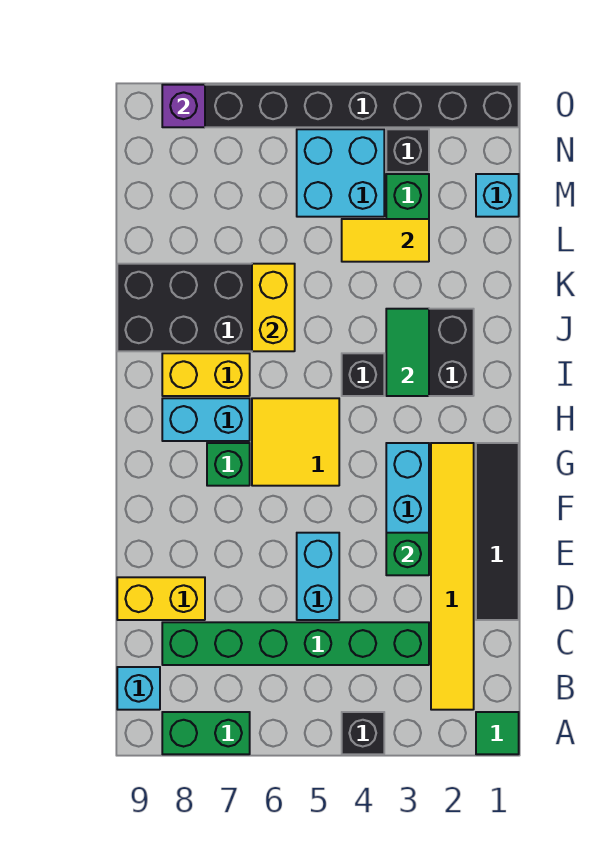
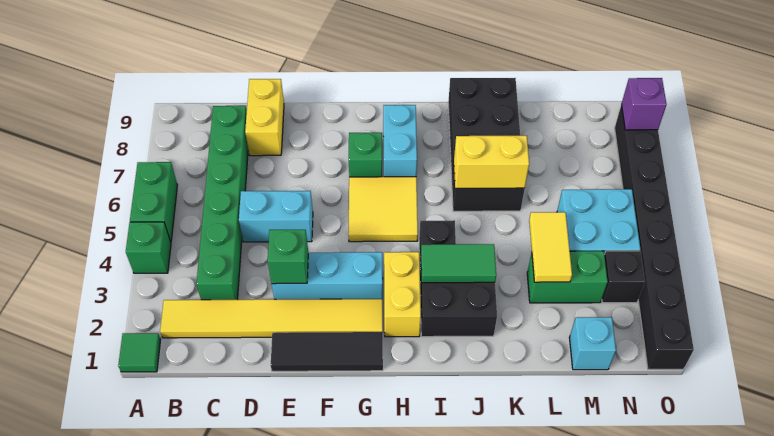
black 1x1 brick [342,712,384,754] -> green 1x1 brick [126,222,171,273]
green 1x2 brick [162,712,250,754] -> green 1x2 brick moved to [130,162,177,242]
cyan 1x1 brick [117,667,160,710] -> none
black 1x4 tile [476,443,519,620] -> black 1x3 tile [271,332,383,371]
yellow 1x2 brick [162,353,250,396] -> yellow 1x2 brick moved to [384,252,421,337]

